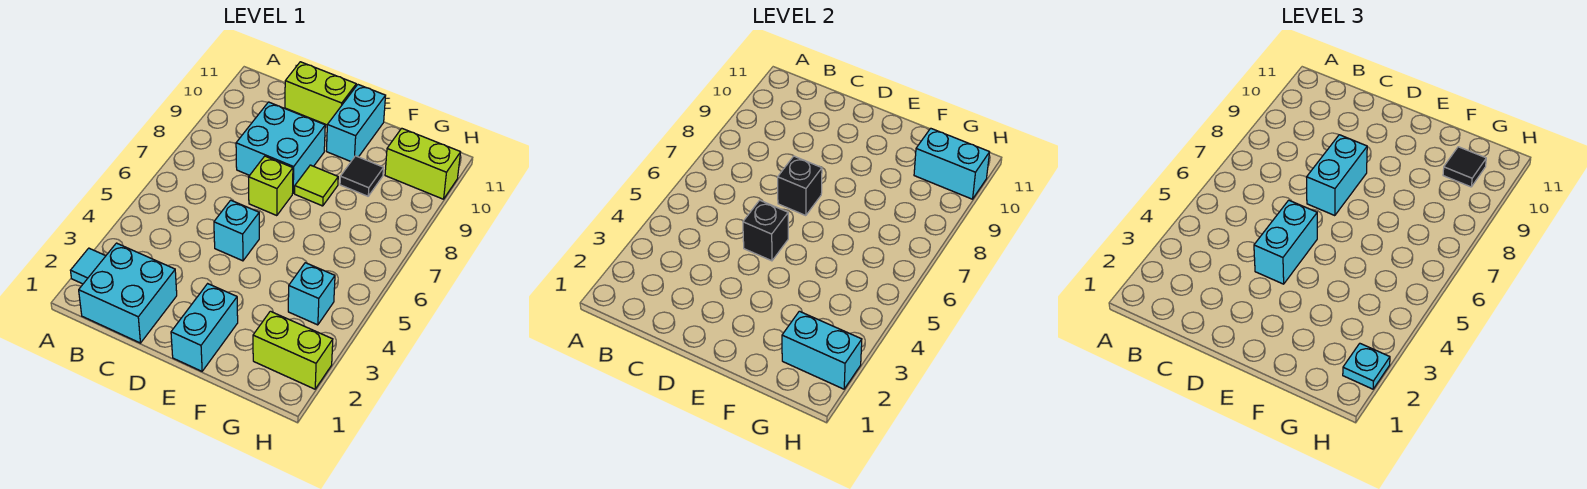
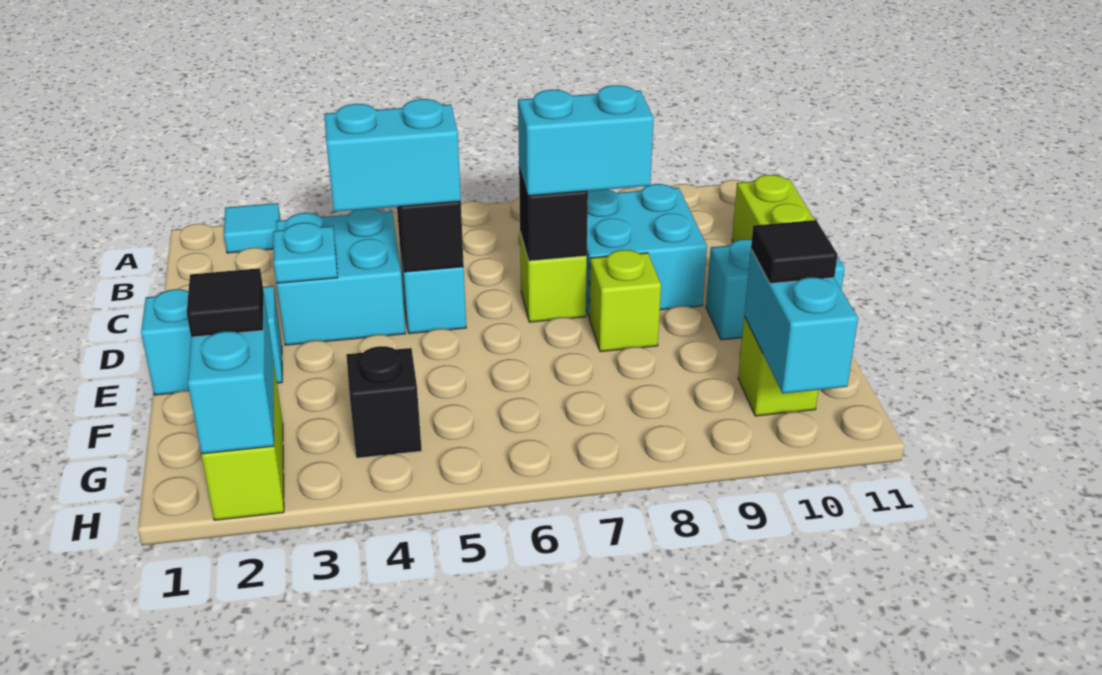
cyan 2x2 brick [79,243,177,343] -> cyan 2x2 brick moved to [276,209,406,345]
lime 1x1 tile [295,165,338,206] -> lime 1x1 brick [589,250,661,352]
black 1x1 tile [340,156,383,196] -> black 1x1 tile moved to [187,268,264,337]
cyan 1x1 brick [288,263,335,325] -> black 1x1 brick [346,346,422,458]
lime 1x2 brick [385,128,461,199] -> lime 1x1 brick [738,316,818,416]
cyan 1x1 plate [1343,344,1390,389] -> cyan 1x1 plate moved to [273,223,337,283]

